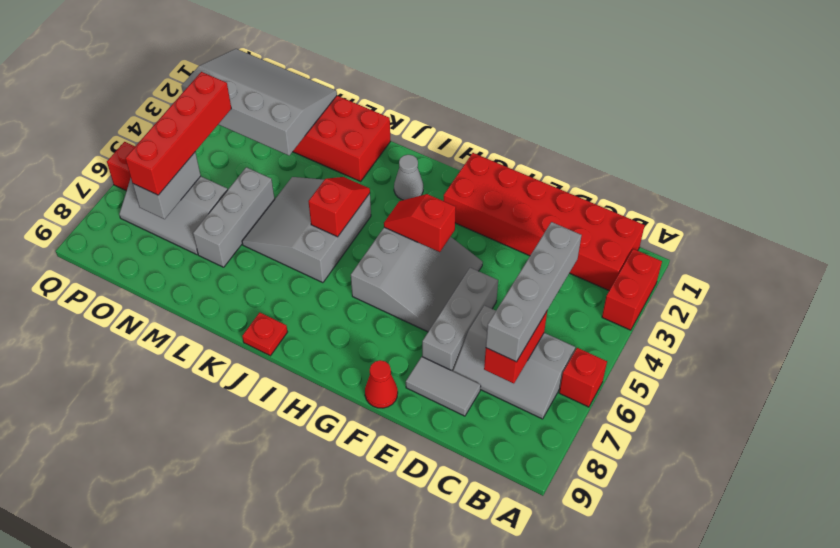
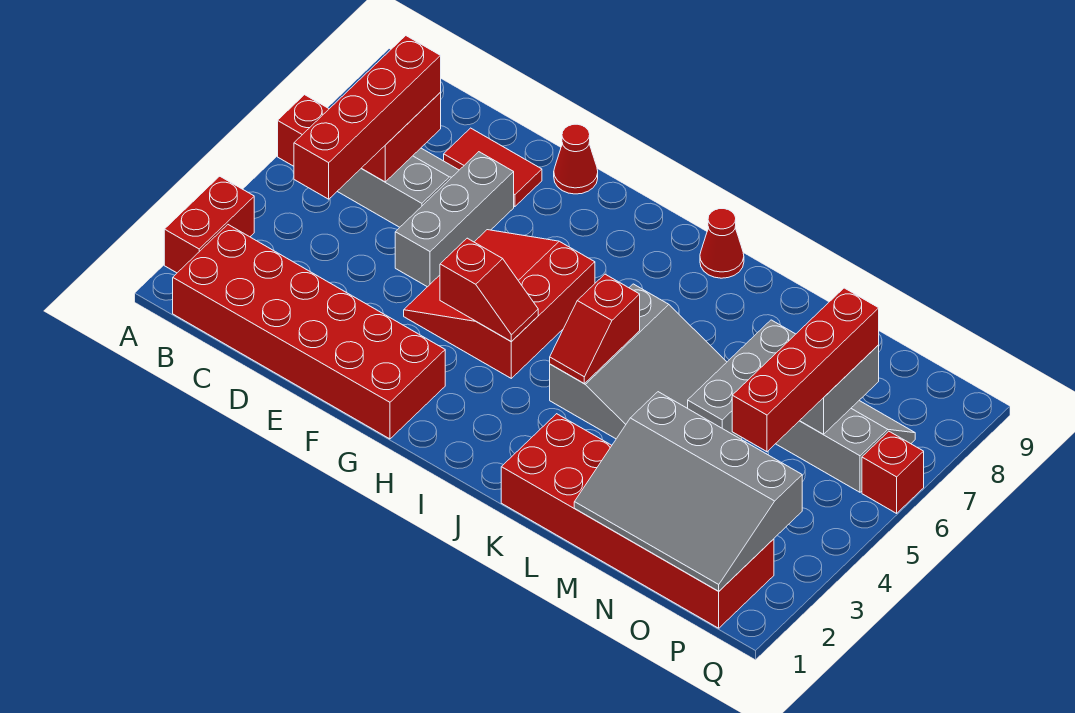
grey 1x4 brick [486,222,582,362] -> red 1x4 brick [294,36,441,199]
grey 1x2 tile [406,357,481,416] -> red 1x2 tile [444,128,542,207]
grey 3x3 slope [351,227,483,332] -> red 3x3 slope [404,230,595,378]
grey 1x1 cone [394,155,423,200] -> none
red 1x1 plate [242,313,287,356] -> red 1x1 cone [700,209,744,278]

